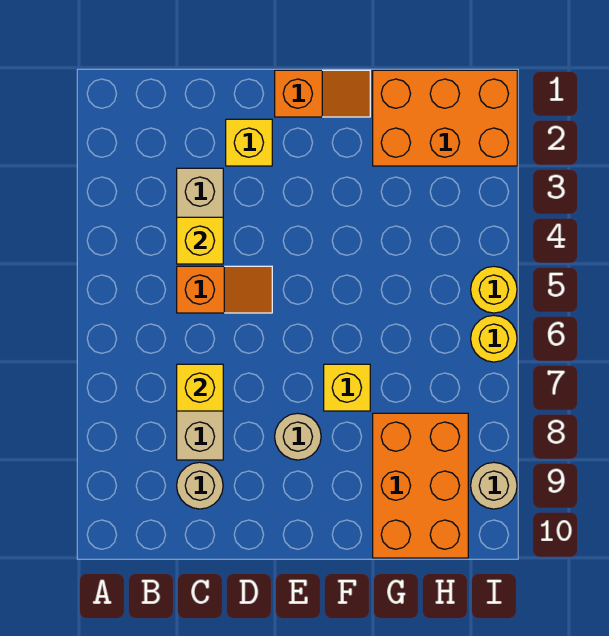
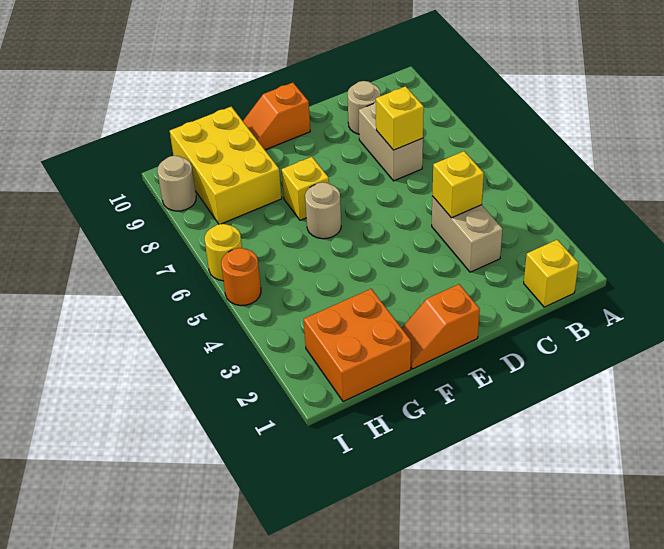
orange 1x2 slope [177,266,272,313] -> orange 1x2 slope moved to [243,83,310,150]
yellow 1x1 brick [226,119,272,166] -> yellow 1x1 brick moved to [524,240,579,307]
tan 1x1 round brick [275,413,321,460] -> tan 1x1 round brick moved to [305,182,341,239]
orange 2x3 brick [373,70,517,166] -> orange 2x2 brick [304,289,411,402]
orange 2x3 brick [373,413,468,558] -> yellow 2x3 brick [170,107,282,224]
yellow 1x1 round brick [471,266,517,313] -> orange 1x1 round brick [221,248,261,306]

